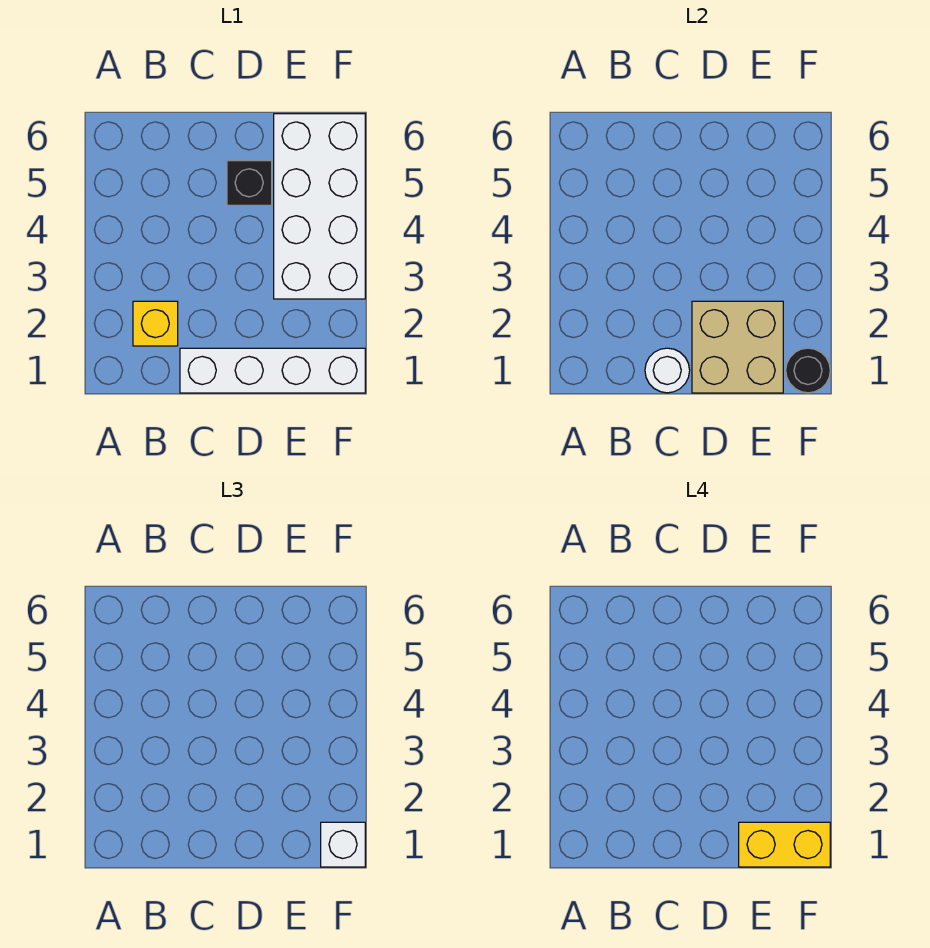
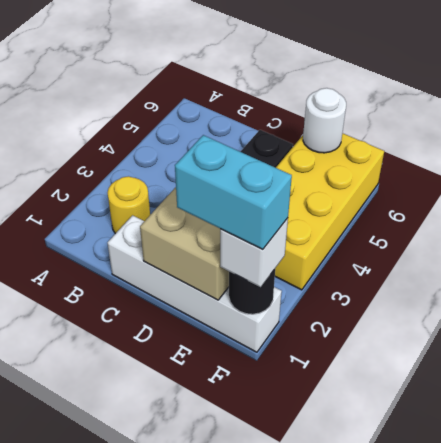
yellow 1x1 brick [133,301,178,346] -> yellow 1x1 round brick [107,176,150,234]
white 1x1 round brick [645,348,690,393] -> white 1x1 round brick moved to [303,88,346,153]
yellow 1x2 brick [739,822,830,867] -> cyan 1x2 brick [175,135,292,250]
white 2x4 brick [274,114,365,299] -> yellow 2x4 brick [275,133,384,290]

